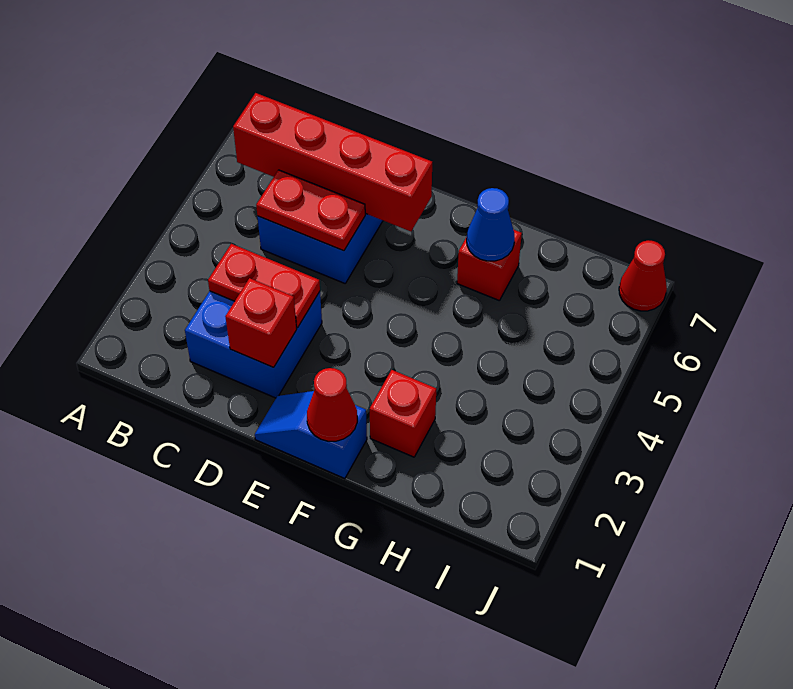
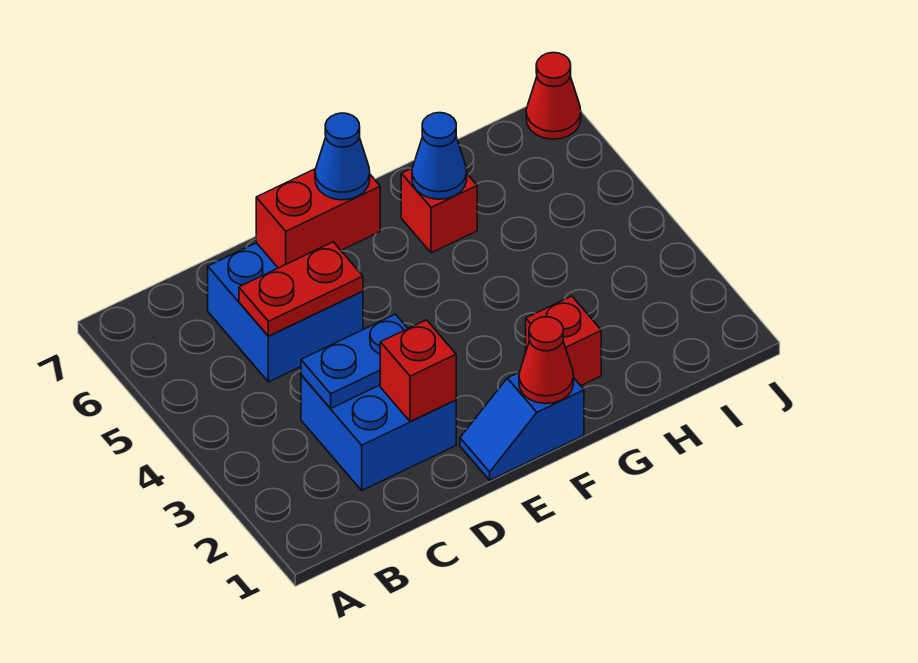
red 1x4 brick [233,93,432,231] -> red 1x2 brick [256,169,380,268]
red 1x2 plate [208,244,320,327] -> blue 1x2 plate [301,314,408,409]
none -> blue 1x1 cone [315,113,370,200]

